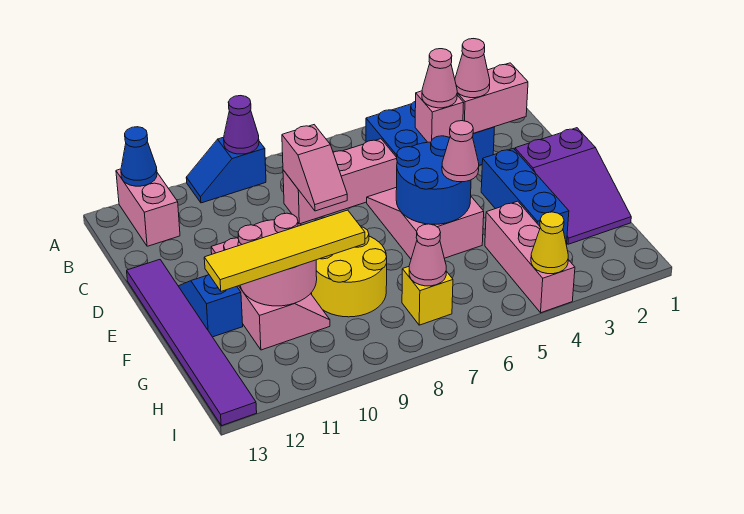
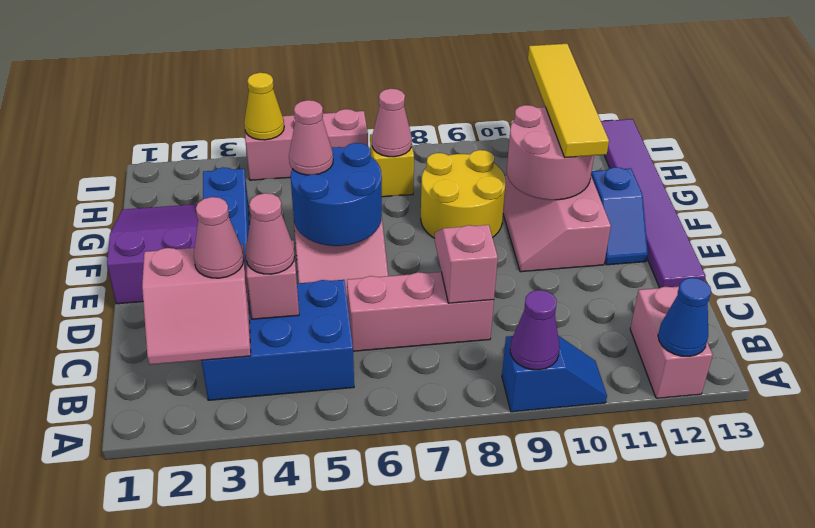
pink 1x3 brick [485,201,575,313] -> pink 1x3 brick turned to [245,109,368,180]
yellow 1x4 tile [204,210,365,291] -> yellow 1x4 tile turned to [528,44,609,158]

